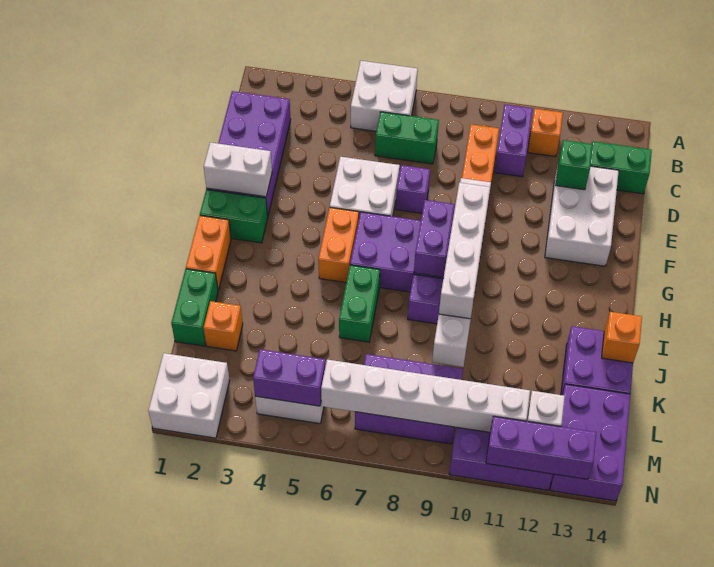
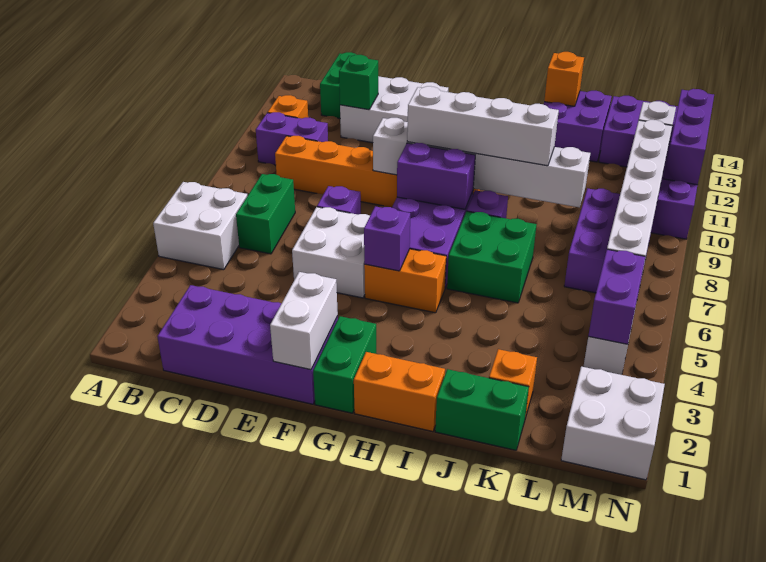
none -> purple 1x1 brick [364,206,410,271]
green 1x2 brick [339,265,380,342] -> green 2x2 brick [447,211,537,303]

